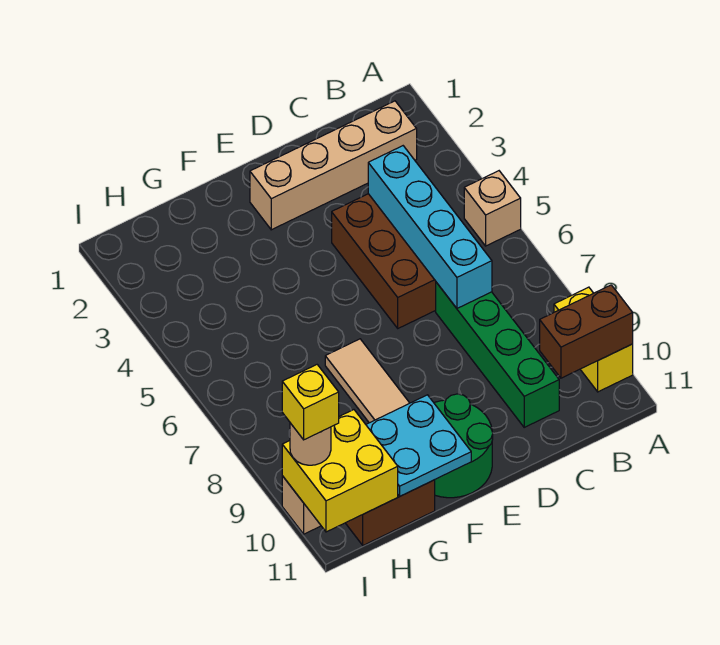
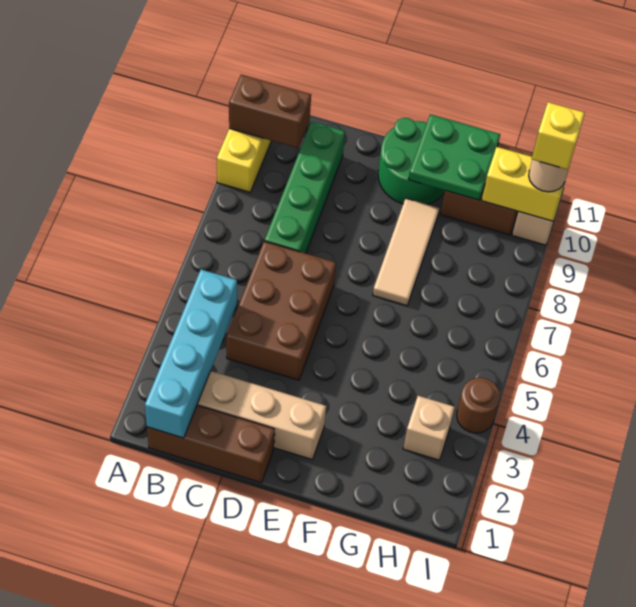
tan 1x1 brick [464,171,521,246] -> tan 1x1 brick moved to [403,396,455,460]
none -> brown 1x3 brick [147,405,275,483]
cyan 1x4 brick [368,146,492,308] -> cyan 1x4 brick moved to [145,269,237,438]
cyan 2x2 plate [366,395,471,496] -> green 2x2 plate [409,114,500,200]
yellow 2x2 brick [282,410,398,532] -> yellow 1x2 brick [482,147,565,221]
none -> brown 1x1 round brick [457,378,500,433]

